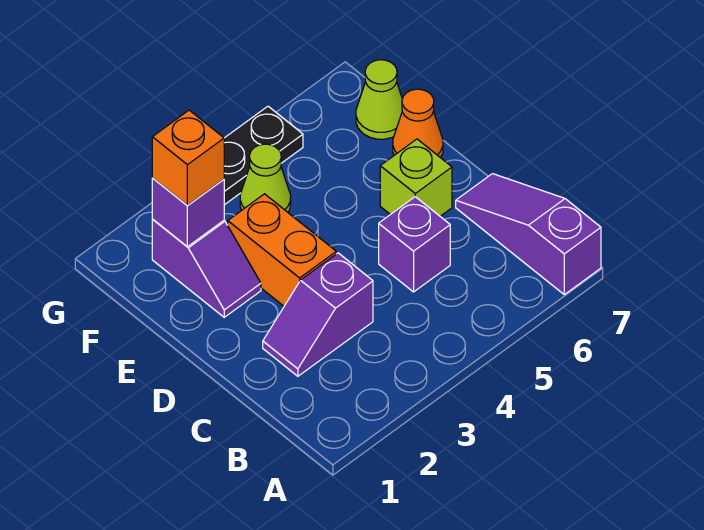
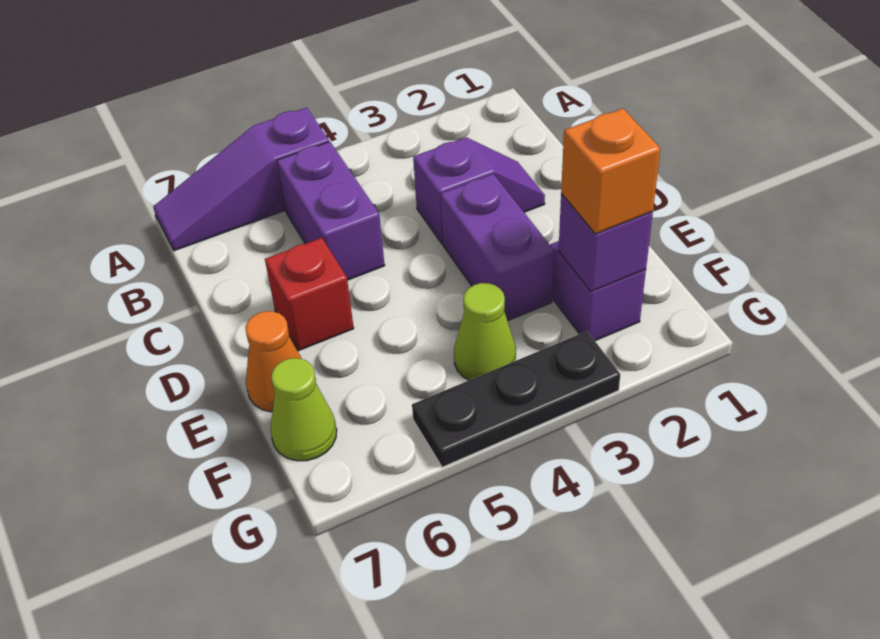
purple 1x3 slope [456,174,601,294] -> purple 1x3 slope turned to [153,107,329,251]
purple 1x1 brick [379,197,450,292] -> purple 1x2 brick [277,142,385,280]
orange 1x2 brick [228,194,336,306] -> purple 1x2 brick [441,174,554,321]
lime 1x1 brick [380,139,452,216] -> red 1x1 brick [265,238,354,351]

